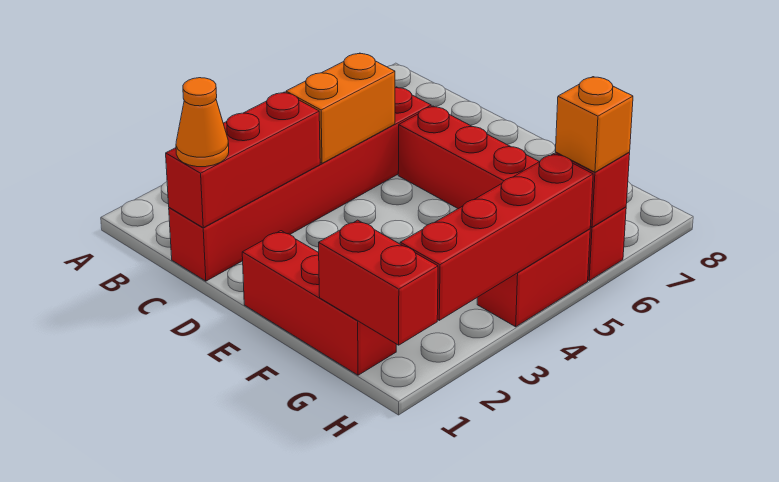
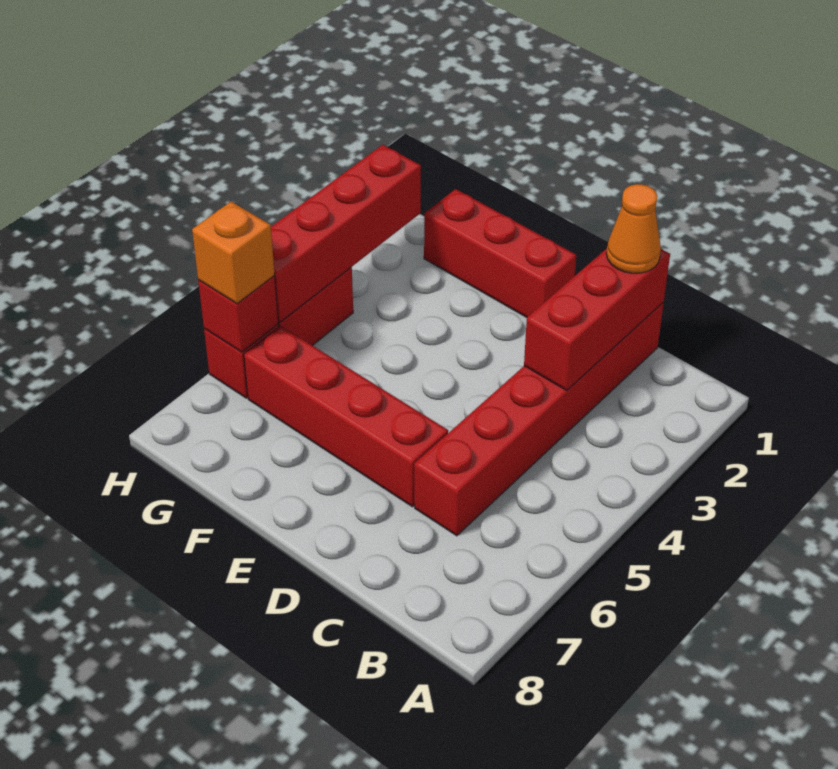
orange 1x2 brick [286,53,395,163] -> none
red 1x2 brick [319,220,438,345] -> none

